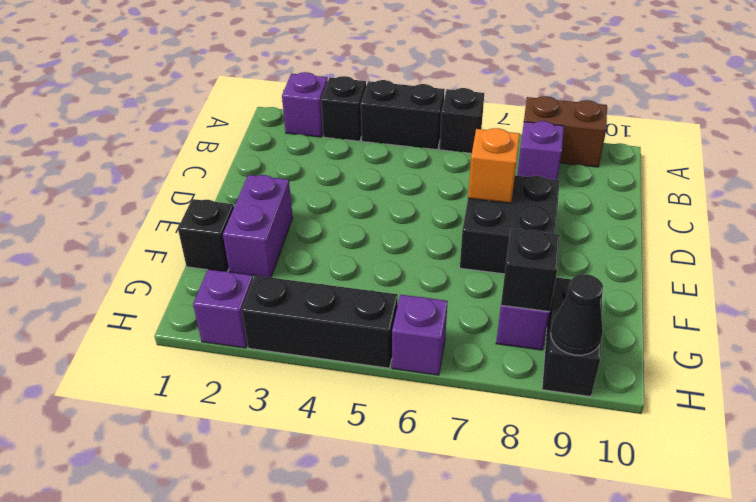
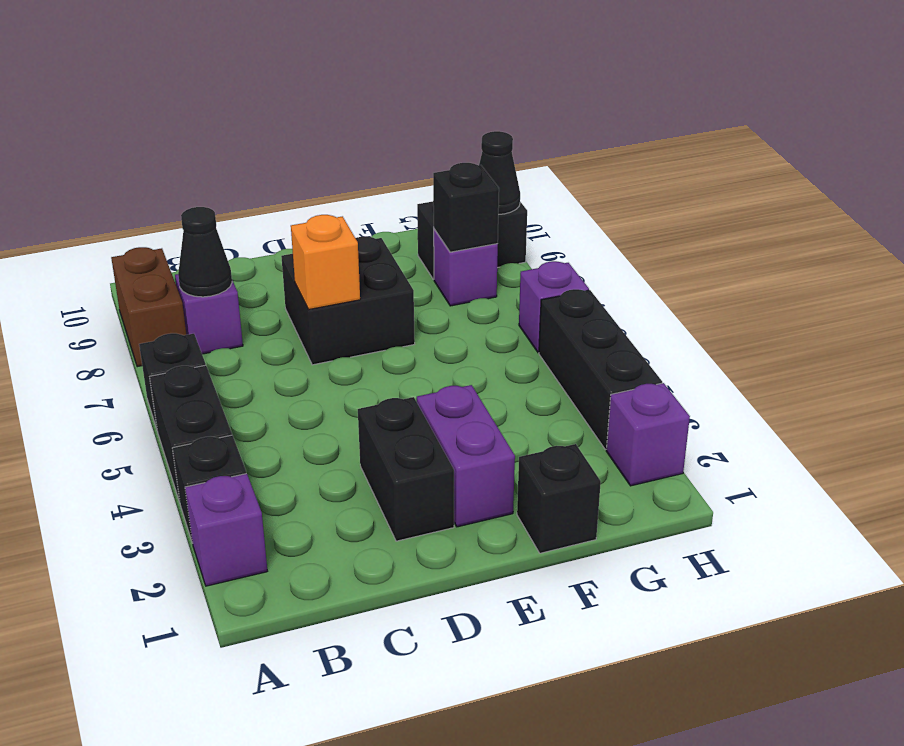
none -> black 1x1 cone [178,207,232,297]
none -> black 1x2 brick [358,397,454,541]
purple 1x2 brick [223,175,293,278] -> purple 1x2 brick turned to [417,385,515,527]

